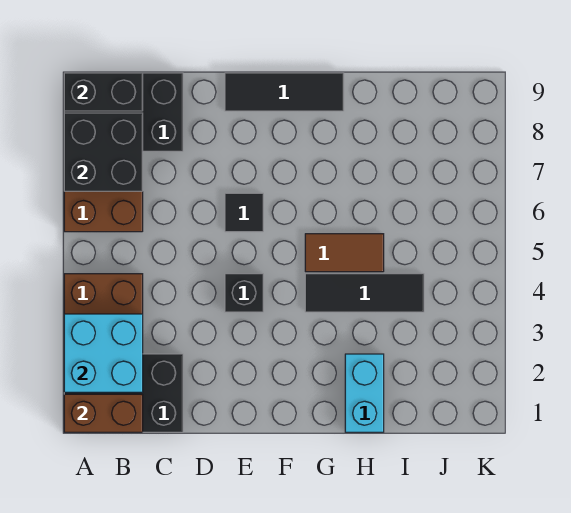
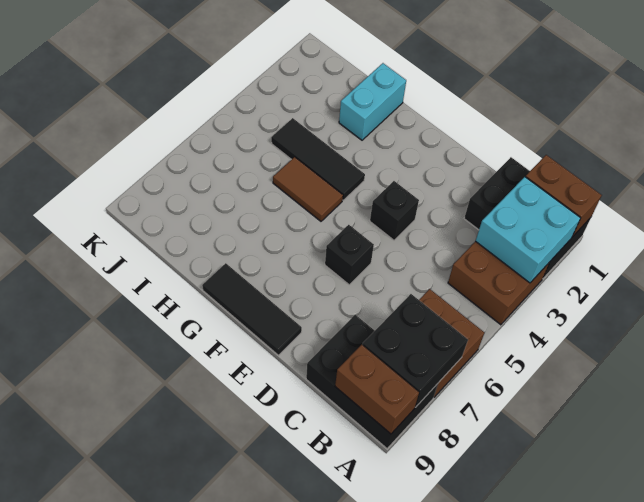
black 1x2 brick [64,73,143,111] -> brown 1x2 brick [335,345,419,434]
black 1x1 tile [225,193,263,232] -> black 1x1 brick [325,225,374,285]

